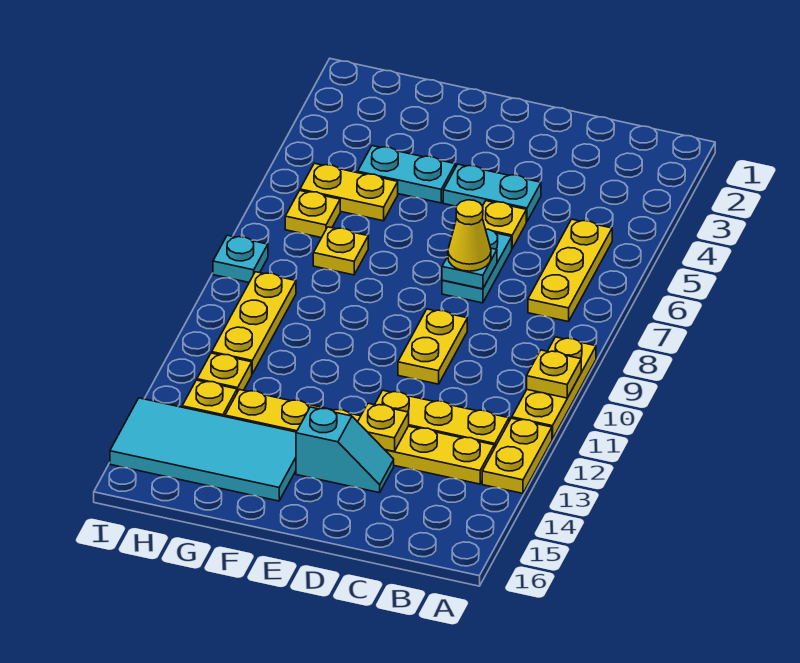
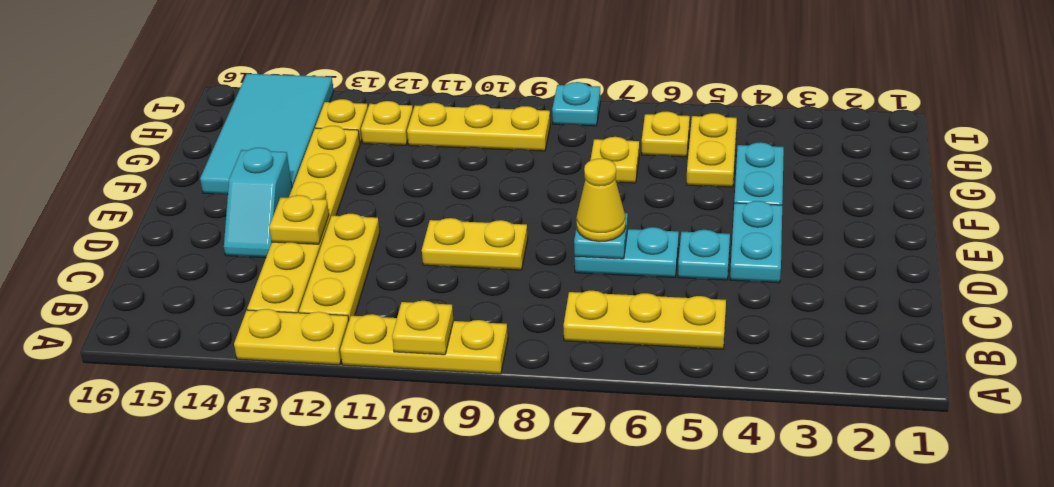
yellow 1x1 plate [482,201,526,248] -> cyan 1x1 plate [678,230,730,280]

